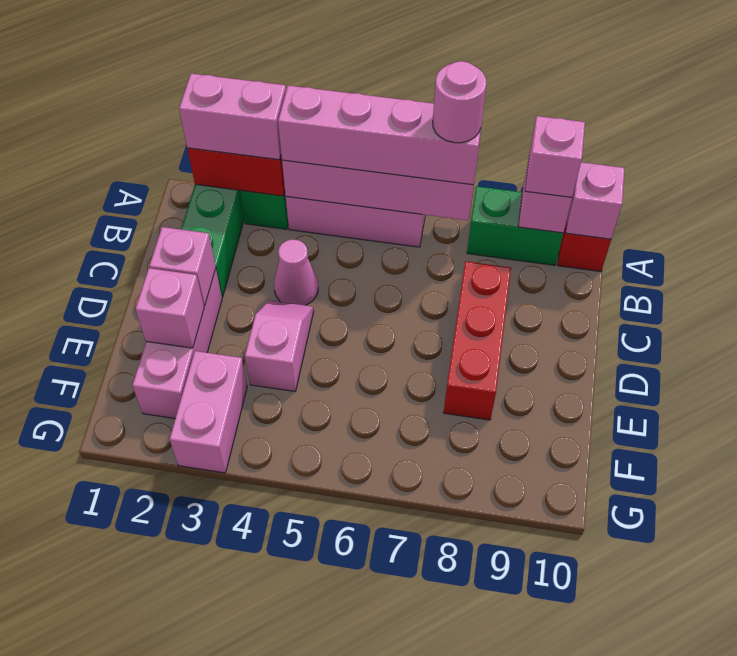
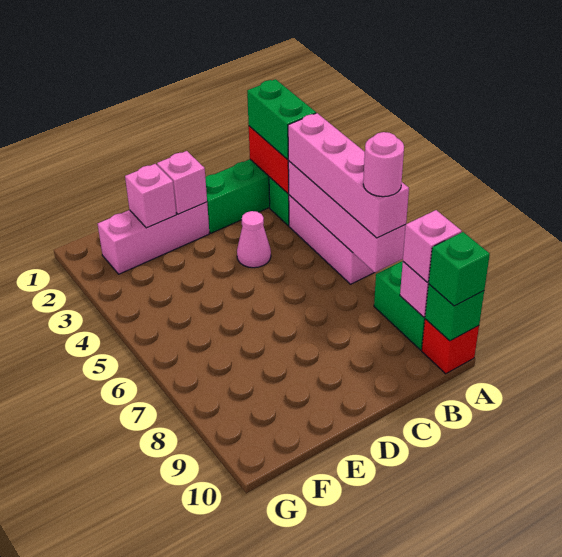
pink 1x2 brick [179,74,286,160] -> green 1x2 brick [247,79,316,159]
pink 1x1 brick [566,162,624,239] -> green 1x1 brick [425,284,484,341]
none -> green 1x1 brick [429,232,490,306]
red 1x3 brick [444,261,511,420] -> none
pink 1x2 slope [245,300,314,391] -> none
pink 1x2 brick [170,351,247,473] -> none

